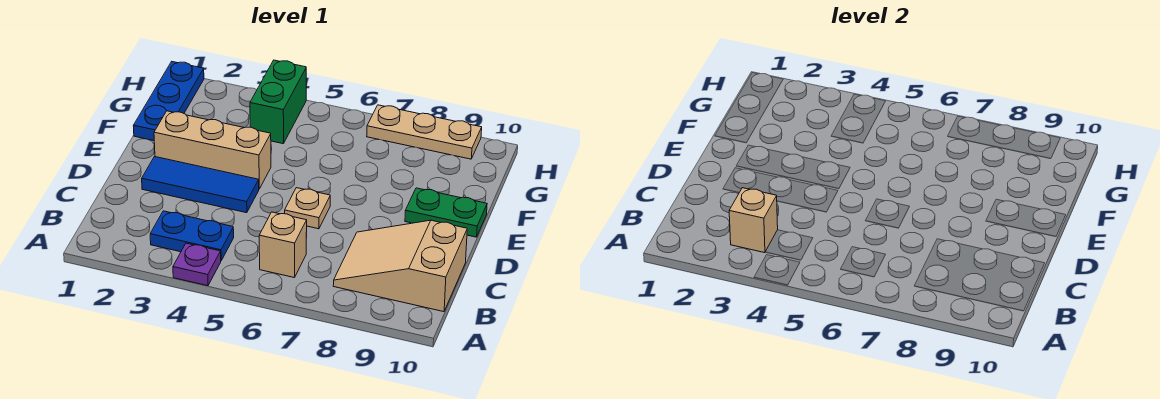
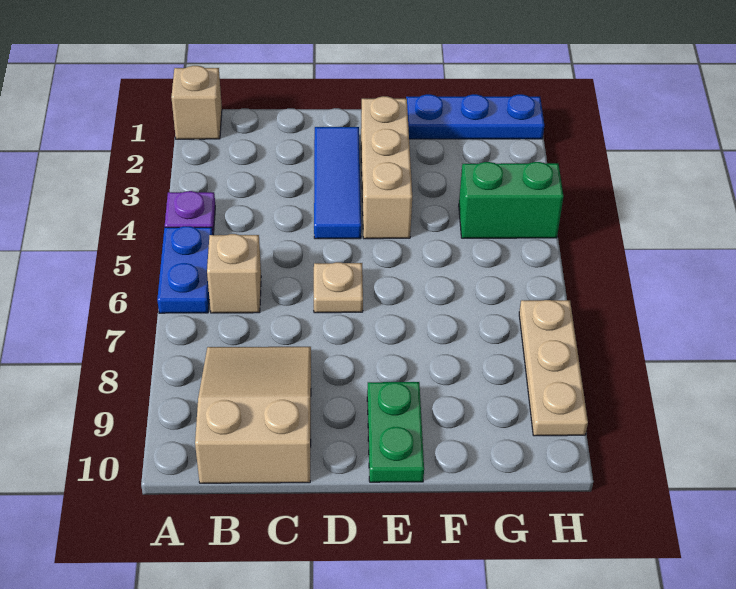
blue 1x2 plate [150,211,234,260] -> blue 1x2 plate moved to [157,226,213,313]
tan 1x1 brick [729,188,778,253] -> tan 1x1 brick moved to [171,66,222,139]

